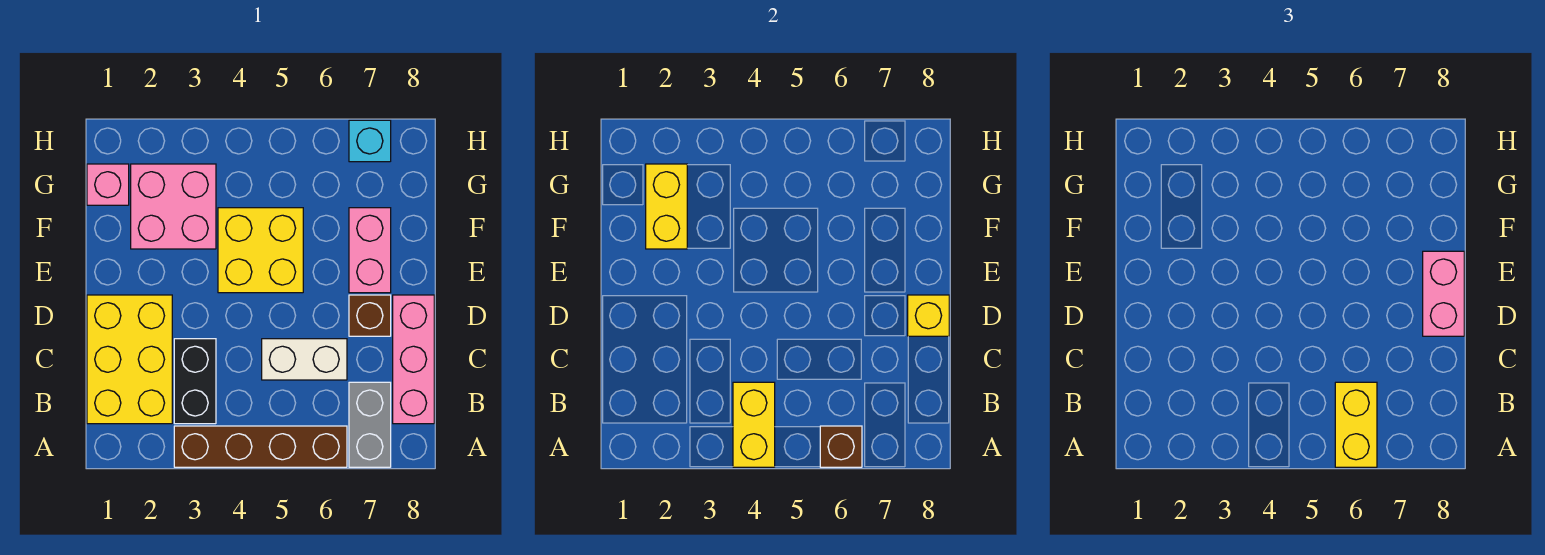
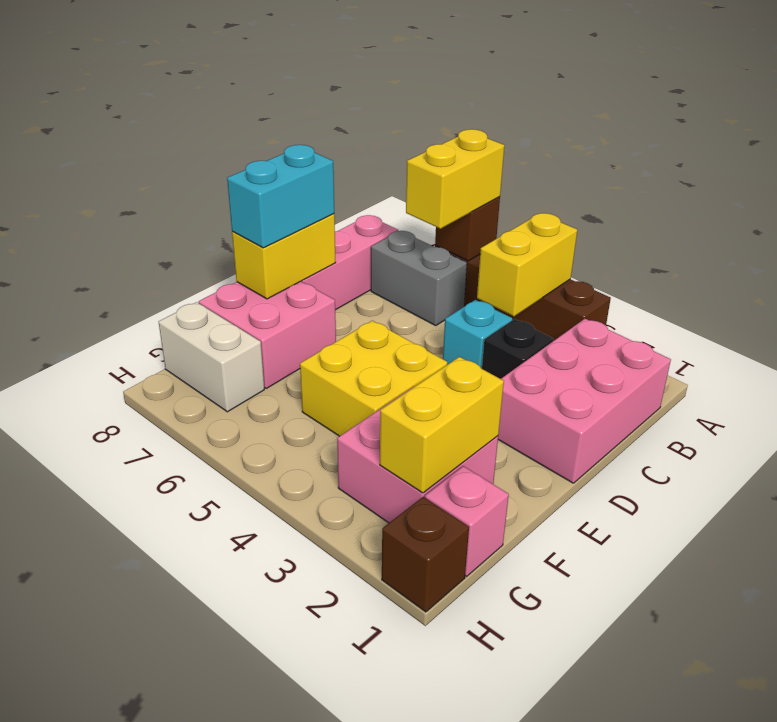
grey 1x2 brick [349,382,391,467] -> grey 1x2 brick turned to [371,231,467,326]
yellow 2x3 brick [87,295,172,424] -> pink 2x3 brick [498,319,671,483]
black 1x2 brick [174,339,216,424] -> black 1x1 brick [482,319,553,379]
white 1x2 brick [262,339,347,380] -> white 1x2 brick moved to [159,302,264,412]
brown 1x1 brick [349,295,391,336] -> brown 1x1 brick moved to [382,497,469,612]
yellow 1x1 brick [908,295,949,336] -> yellow 1x2 brick [232,214,336,299]
pink 1x2 brick [1423,251,1464,336] -> cyan 1x2 brick [227,145,334,248]
pink 1x2 brick [349,208,391,293] -> pink 2x2 brick [199,281,336,388]
cyan 1x1 brick [349,120,391,162] -> cyan 1x1 brick moved to [443,300,512,369]

